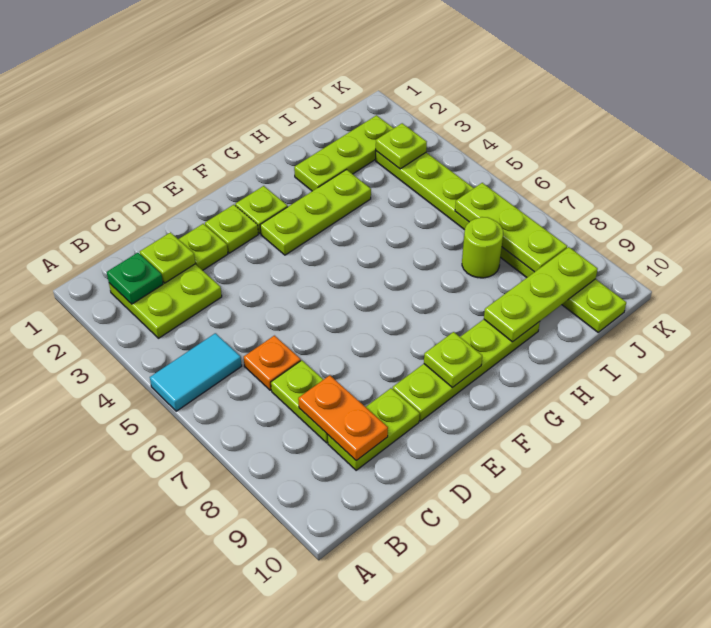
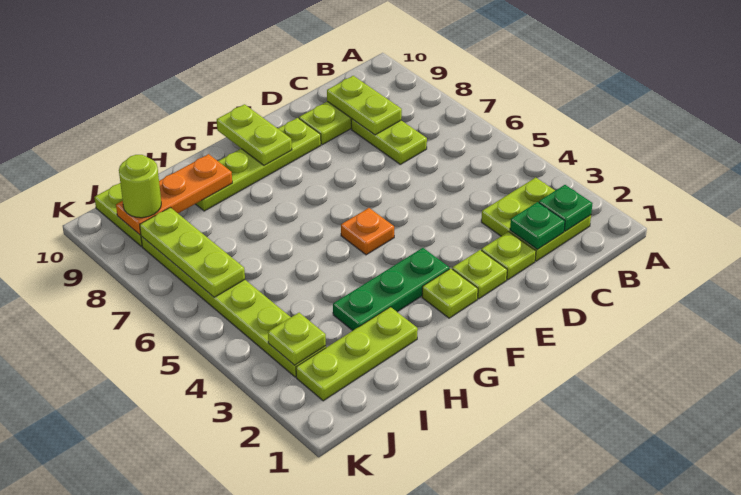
cyan 1x2 tile [150,333,242,411] -> none
lime 1x1 plate [140,232,195,283] -> green 1x1 plate [510,202,565,249]
orange 1x1 plate [244,336,301,390] -> orange 1x1 plate moved to [341,208,394,255]
orange 1x2 plate [298,375,388,461] -> lime 1x2 plate [327,76,402,135]
lime 1x3 plate [260,170,371,255] -> green 1x3 plate [333,248,449,331]
lime 1x1 plate [424,332,482,388] -> lime 1x2 plate [217,104,292,165]
lime 1x3 plate [484,247,598,342] -> orange 1x3 plate [116,154,232,235]
lime 1x1 round brick [462,217,503,278] -> lime 1x1 round brick moved to [119,155,161,218]

